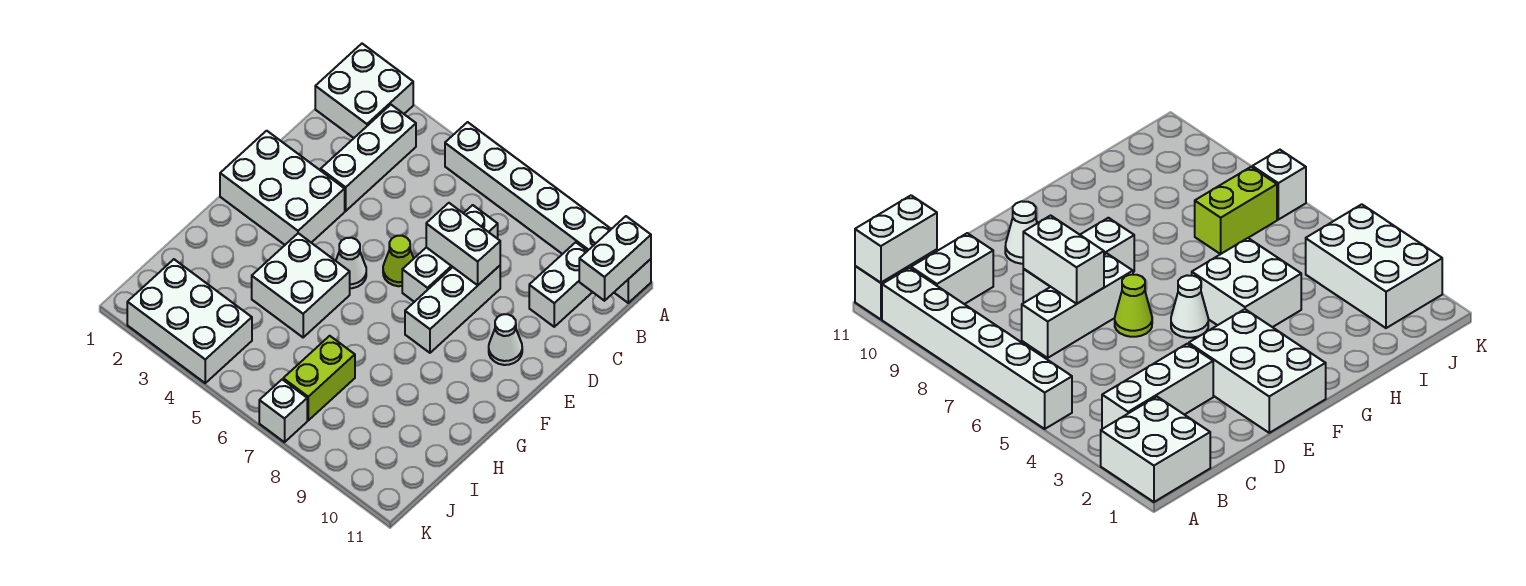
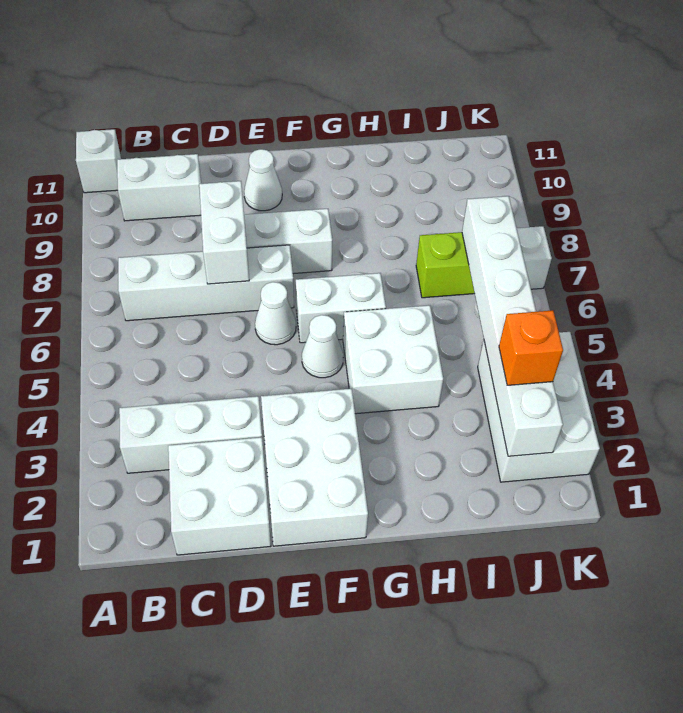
white 2x2 brick [315,44,413,138] -> white 2x2 brick moved to [168,437,271,555]
white 1x6 brick [445,122,611,254] -> white 1x6 brick moved to [462,196,563,456]
white 1x2 brick [579,216,651,301] -> white 1x2 brick moved to [296,273,386,343]
white 1x3 brick [402,205,498,302] -> white 1x4 brick [118,245,294,321]
lime 1x1 cone [383,236,414,286] -> white 1x1 cone [255,282,296,345]
none -> orange 1x1 brick [499,310,563,385]

